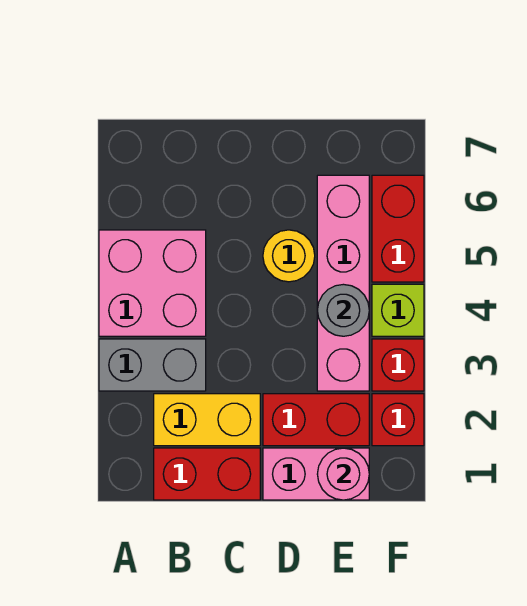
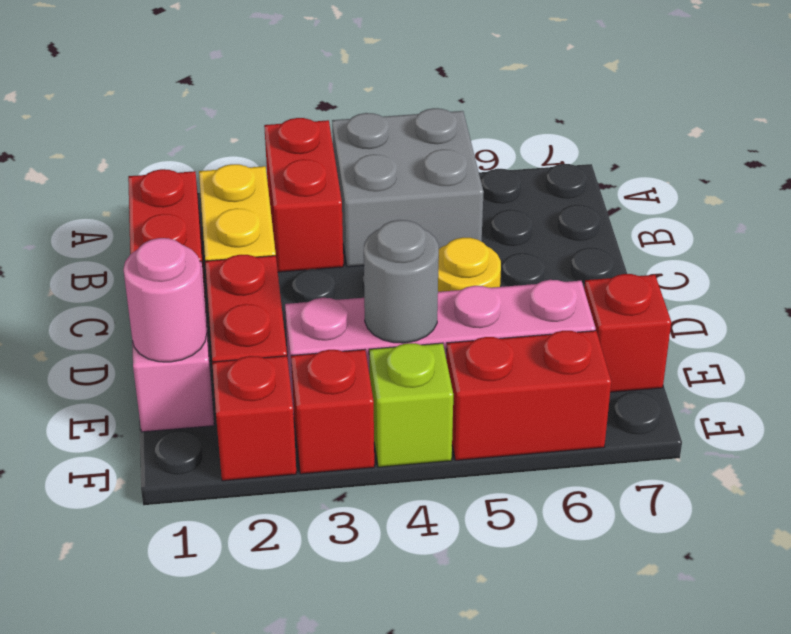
grey 1x2 brick [99,339,206,391] -> red 1x2 brick [264,118,343,272]
pink 2x2 brick [99,230,206,336] -> grey 2x2 brick [332,108,484,267]
none -> red 1x1 brick [584,274,671,392]

